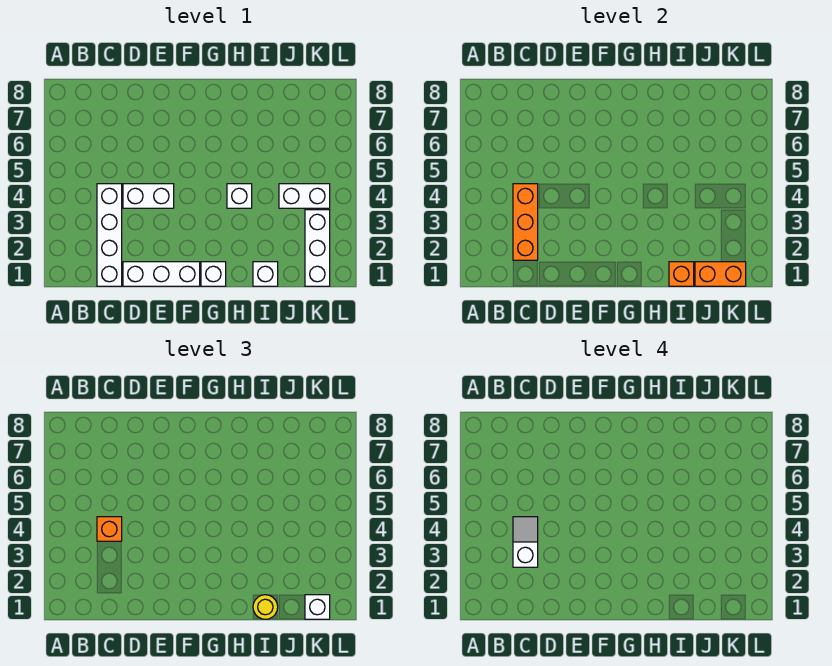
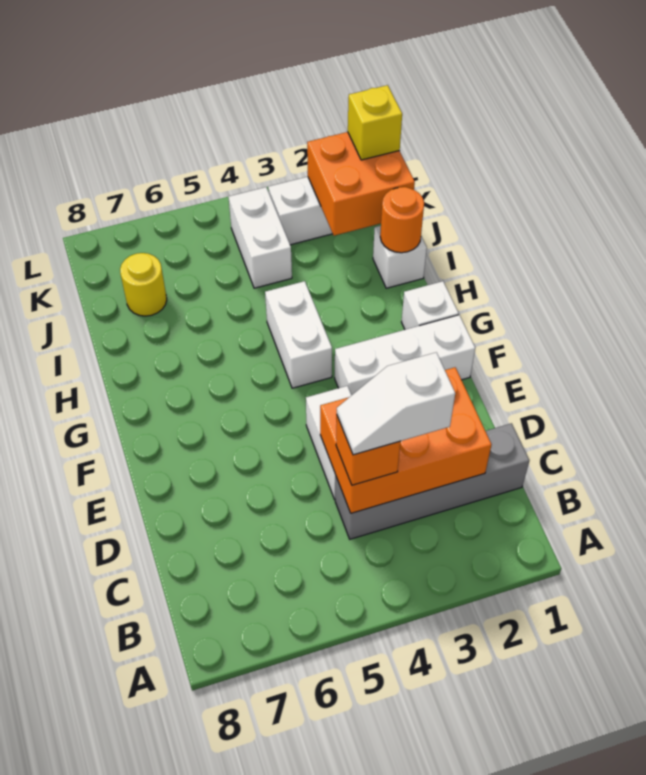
white 1x4 brick [97,184,122,286] -> grey 1x4 brick [335,423,529,539]
orange 1x3 brick [513,184,538,260] -> orange 2x3 brick [320,367,491,513]
white 1x3 brick [123,262,200,286] -> white 1x3 brick turned to [335,315,475,395]
white 1x1 brick [227,184,252,208] -> white 1x2 brick [265,281,332,388]
orange 1x1 brick [669,262,694,286] -> orange 1x1 round brick [380,187,424,253]
yellow 1x1 round brick [253,595,278,619] -> yellow 1x1 round brick moved to [120,253,167,316]
orange 1x2 brick [695,262,746,286] -> orange 2x2 brick [307,132,415,236]
white 1x1 brick [305,595,330,619] -> yellow 1x1 brick [348,85,402,160]

